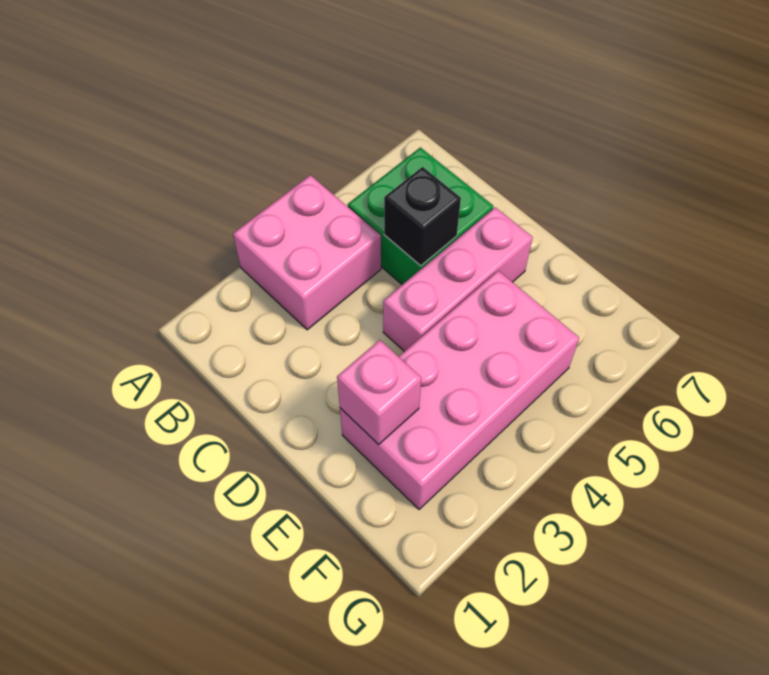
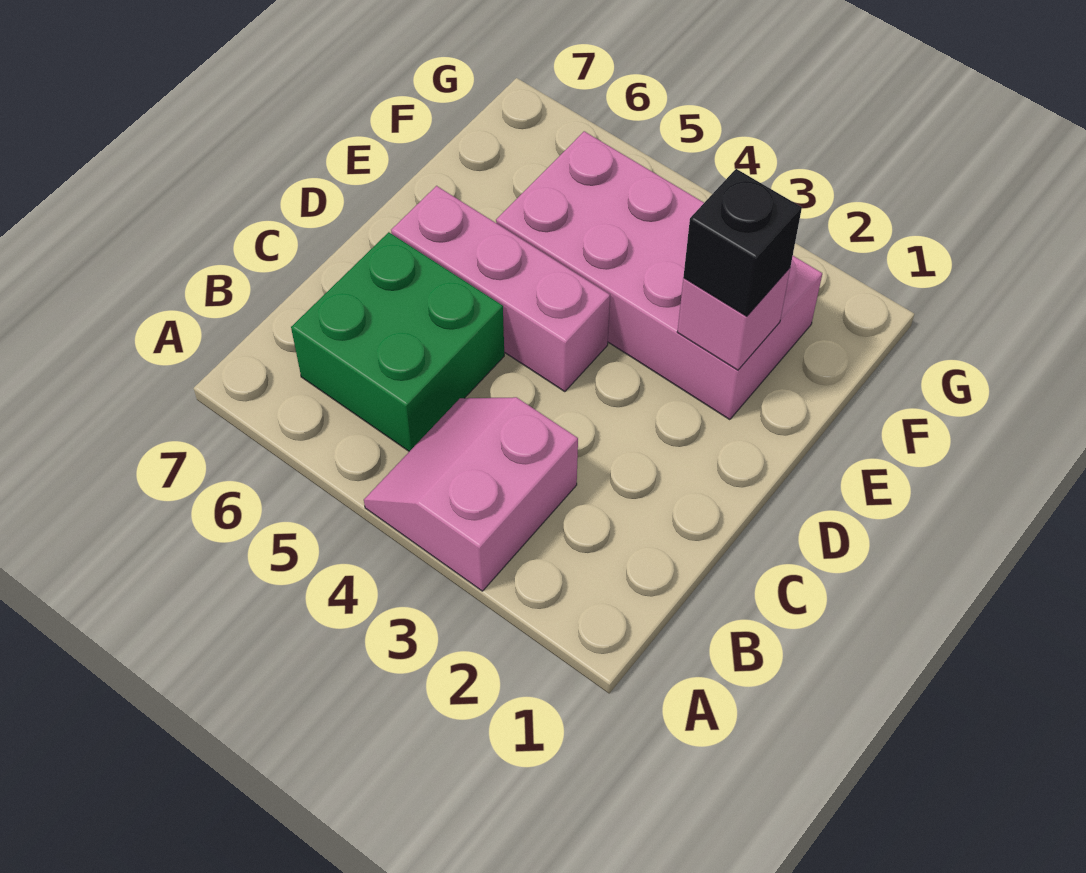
pink 2x2 brick [233,175,381,330] -> pink 2x2 slope [364,397,578,591]
black 1x1 brick [384,167,461,266] -> black 1x1 brick moved to [683,169,802,316]

